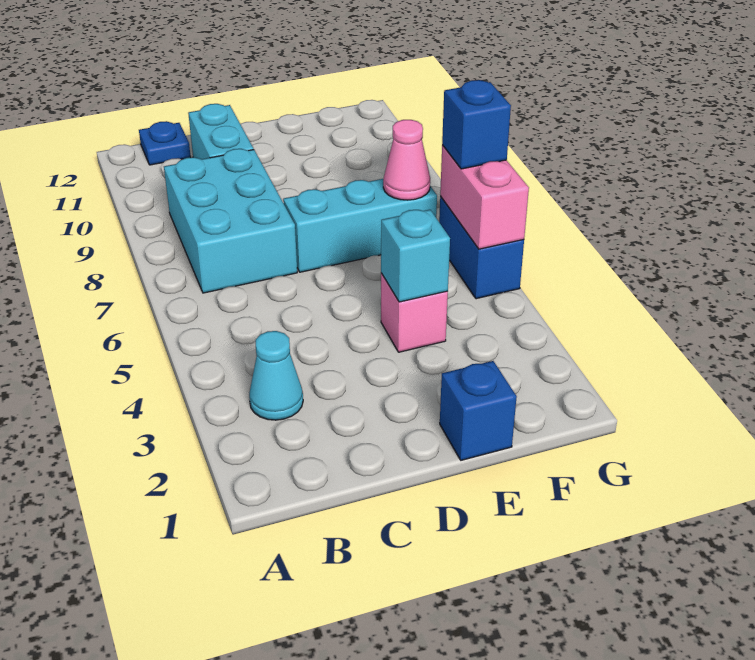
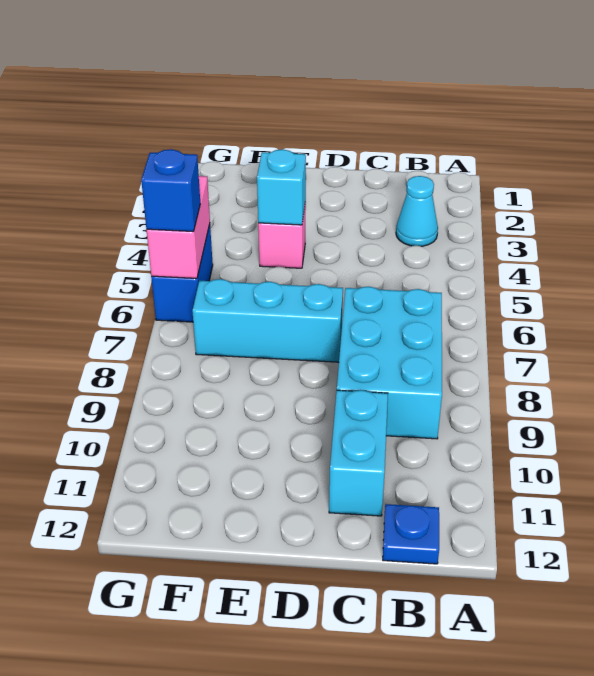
blue 1x1 brick [440,361,517,460] -> none
pink 1x1 cone [383,120,430,200] -> none

